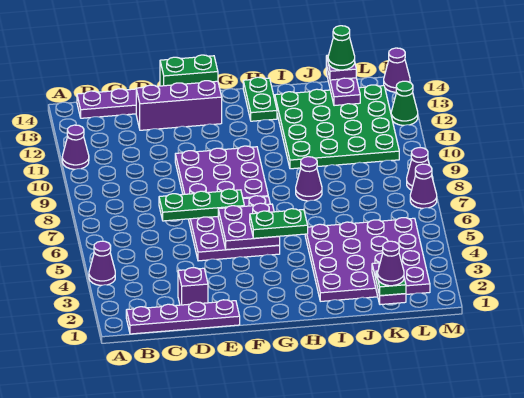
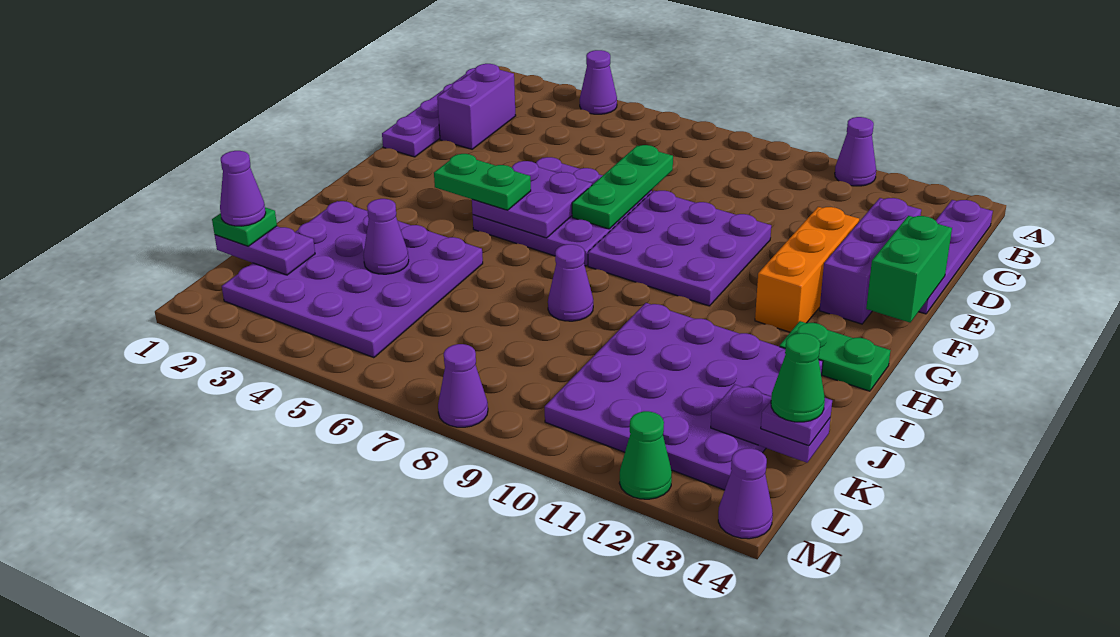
purple 1x1 brick [178,267,208,305] -> purple 1x2 brick [437,64,516,149]
none -> orange 1x3 brick [755,207,859,332]
green 1x2 plate [250,209,308,238] -> green 1x2 plate turned to [434,154,531,210]
green 4x4 plate [275,85,399,169] -> purple 4x4 plate [545,303,823,490]
purple 1x1 cone [410,164,437,208] -> purple 1x1 cone moved to [363,199,409,274]

